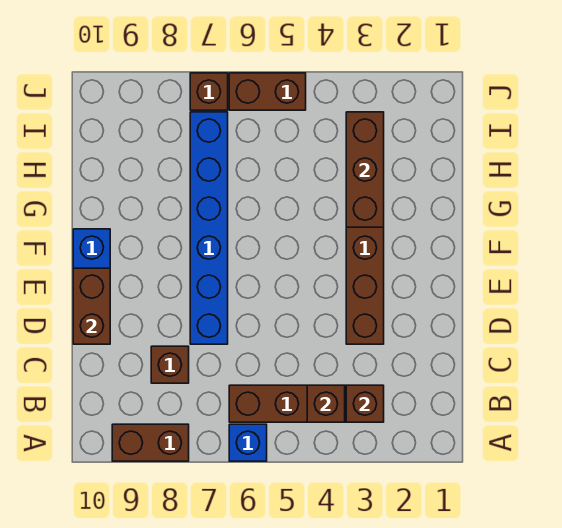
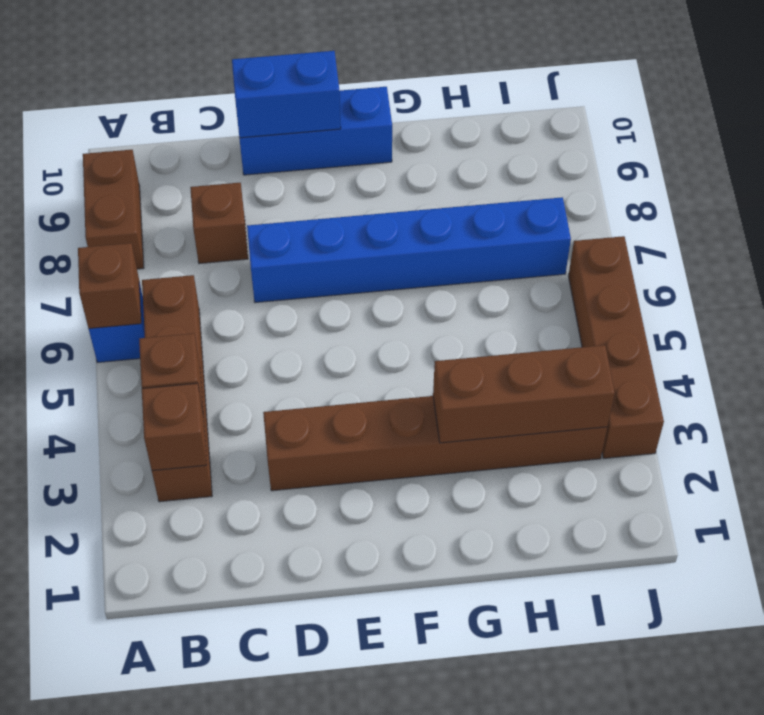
brown 1x2 brick [73,268,110,344] -> blue 1x2 brick [232,51,341,138]
brown 1x2 brick [229,73,306,110] -> brown 1x4 brick [569,236,664,458]
brown 1x1 brick [190,73,228,110] -> brown 1x1 brick moved to [78,243,141,329]

